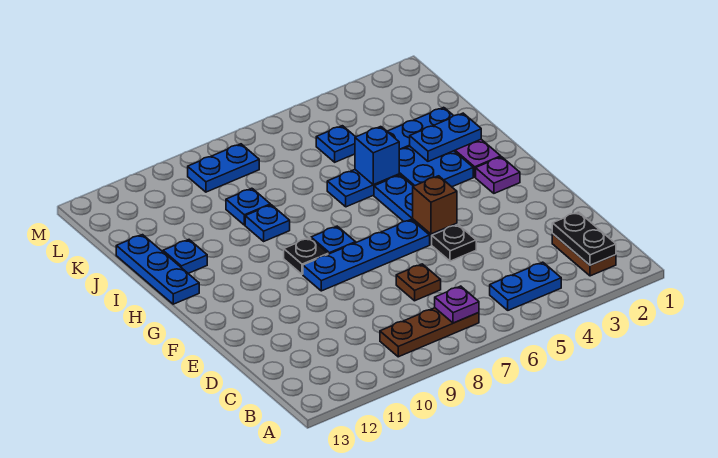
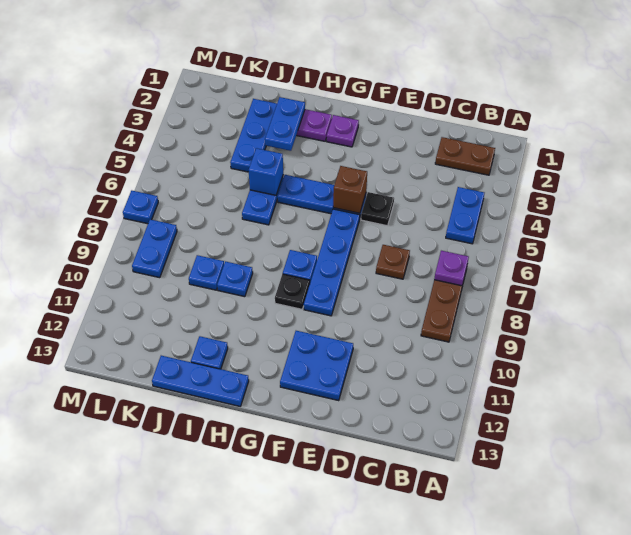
black 1x2 plate [552,212,616,265] -> none
blue 2x2 plate [399,146,473,187] -> blue 2x2 plate moved to [280,331,353,400]
blue 1x1 plate [316,126,355,162] -> blue 1x1 plate moved to [123,191,158,224]

